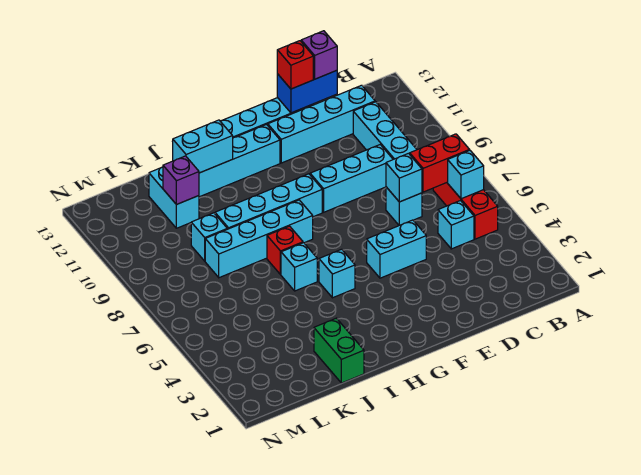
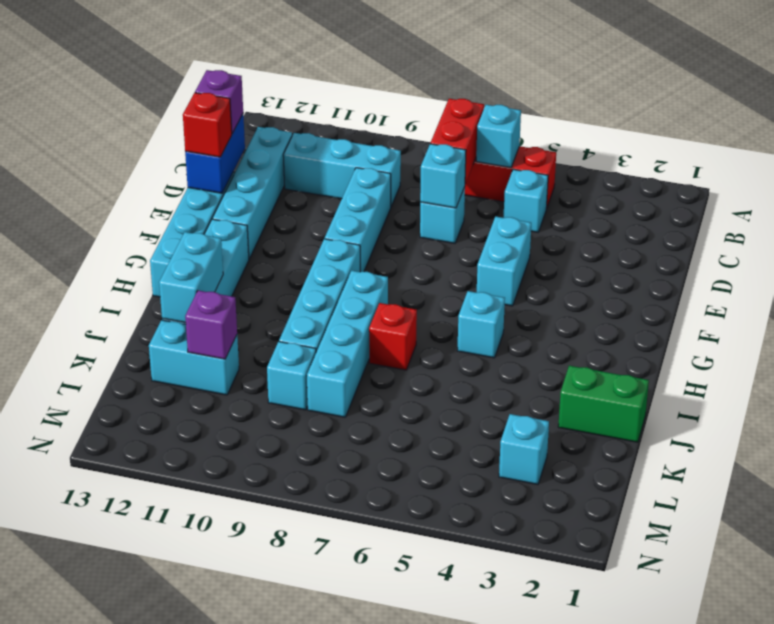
cyan 1x1 brick [281,243,317,291] -> cyan 1x1 brick moved to [499,414,549,484]

